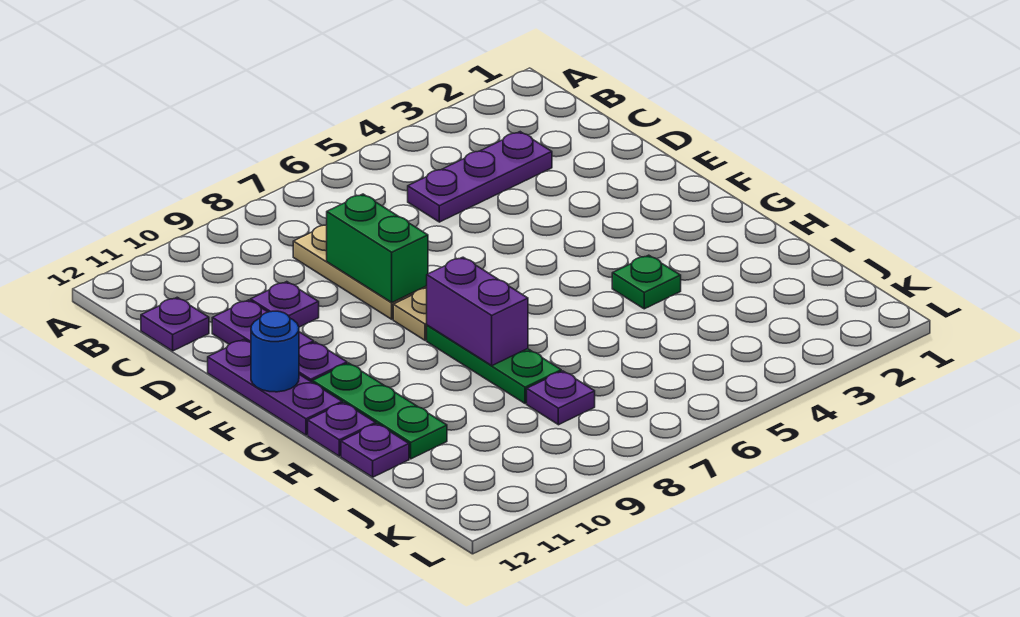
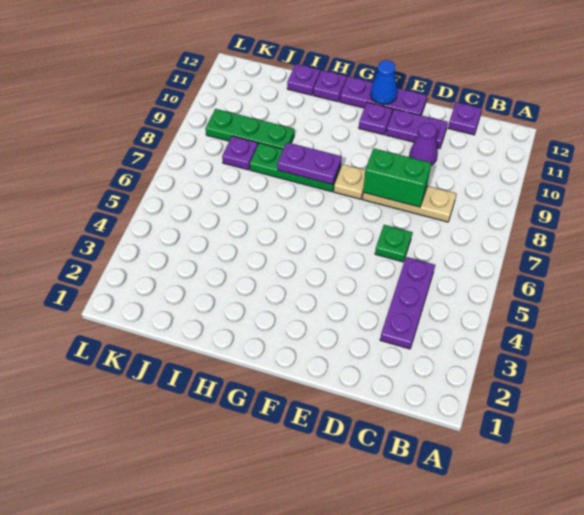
purple 1x1 plate [250,282,319,327] -> purple 1x1 cone [409,123,438,165]
blue 1x1 round brick [251,311,299,392] -> blue 1x1 cone [370,60,397,105]
purple 1x2 brick [427,257,528,366] -> purple 1x2 plate [277,142,342,185]
green 1x3 plate [312,363,447,459] -> green 1x3 plate moved to [206,109,294,149]
green 1x1 plate [612,255,681,309] -> green 1x1 plate moved to [375,225,412,262]

